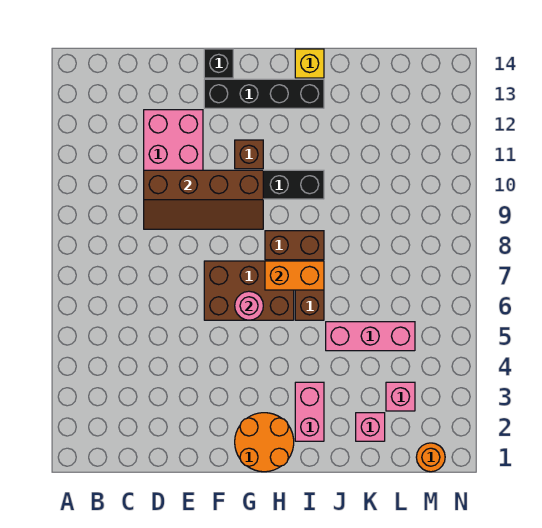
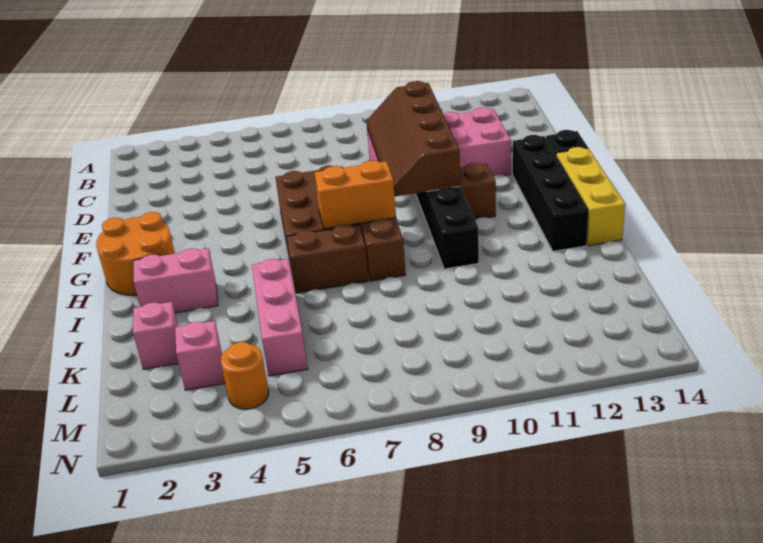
pink 1x1 round brick [235,291,263,320] -> none
orange 1x2 brick [265,261,324,290] -> orange 1x2 brick turned to [315,160,396,229]
yellow 1x1 brick [295,49,324,78] -> yellow 1x3 brick [556,147,625,246]
orange 1x1 round brick [416,443,445,472] -> orange 1x1 round brick moved to [221,342,269,409]

